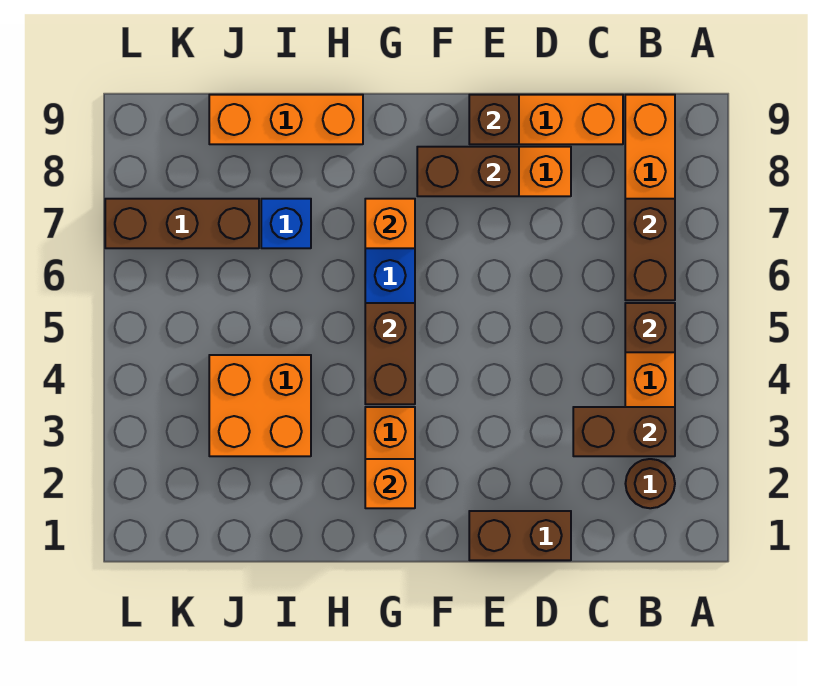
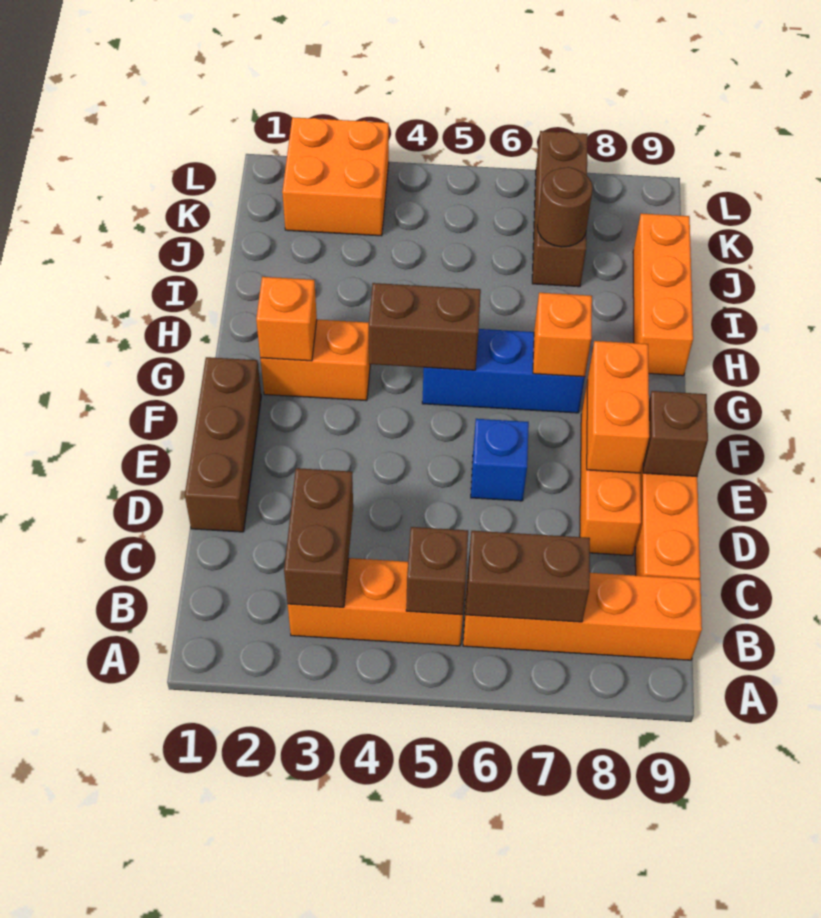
brown 1x1 round brick [625,459,675,508] -> brown 1x1 round brick moved to [537,167,593,247]
brown 1x2 brick [469,511,571,560] -> brown 1x3 brick [185,357,261,532]
brown 1x2 brick [417,147,519,196] -> orange 1x2 brick [587,341,649,473]
orange 2x2 brick [209,355,311,456] -> orange 2x2 brick moved to [282,117,389,236]
blue 1x1 brick [261,199,311,248] -> blue 1x1 brick moved to [471,419,529,501]

